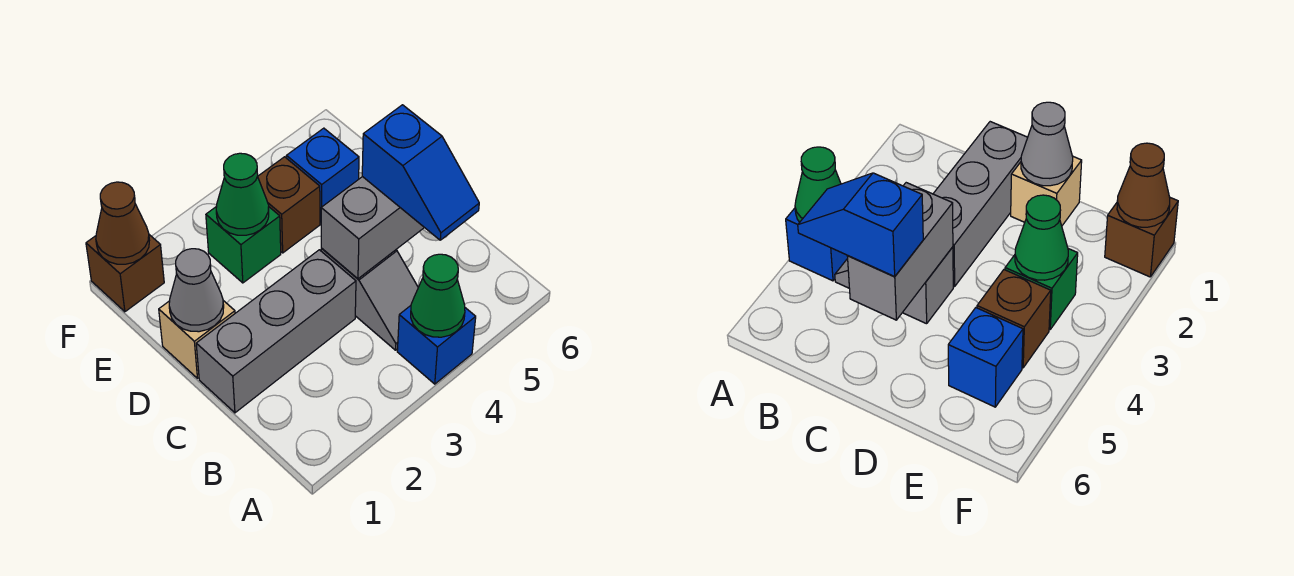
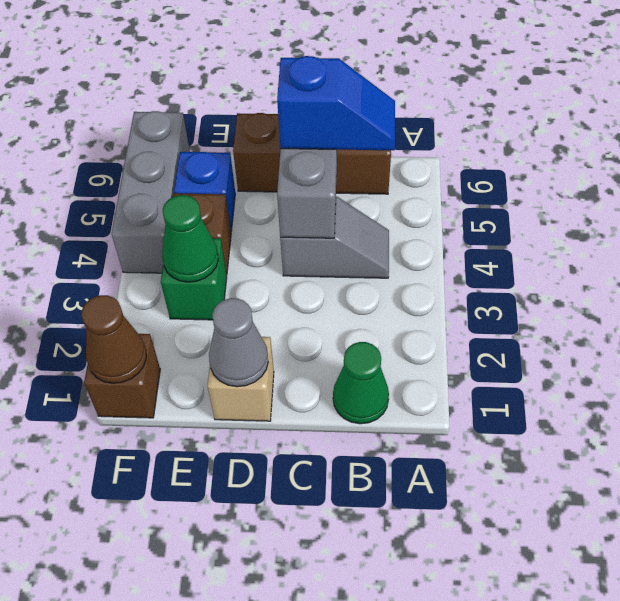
blue 1x1 brick [397,306,476,384] -> none
green 1x1 cone [411,254,465,337] -> green 1x1 cone moved to [333,342,389,424]
none -> brown 1x3 brick [233,113,391,194]
grey 1x3 brick [196,250,356,413] -> grey 1x3 brick moved to [112,111,190,273]

